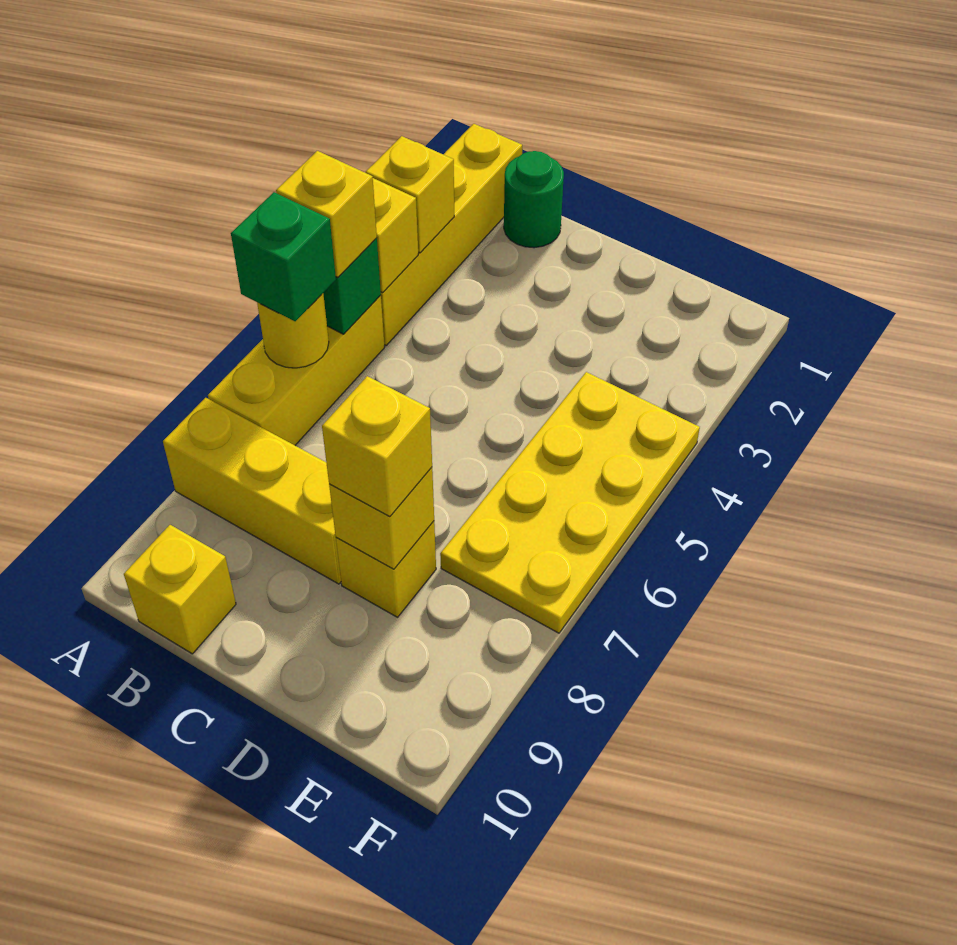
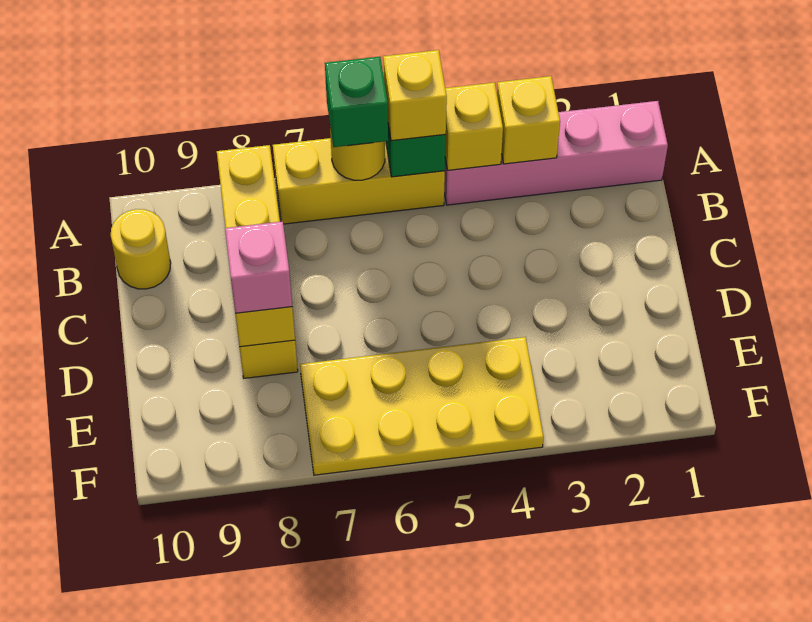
yellow 1x4 brick [381,124,522,345] -> pink 1x4 brick [444,101,668,205]
green 1x1 round brick [504,151,564,248] -> none
yellow 1x1 brick [124,525,236,654] -> yellow 1x1 round brick [111,209,171,289]
yellow 1x1 brick [322,376,432,517] -> pink 1x1 brick [225,221,292,313]

